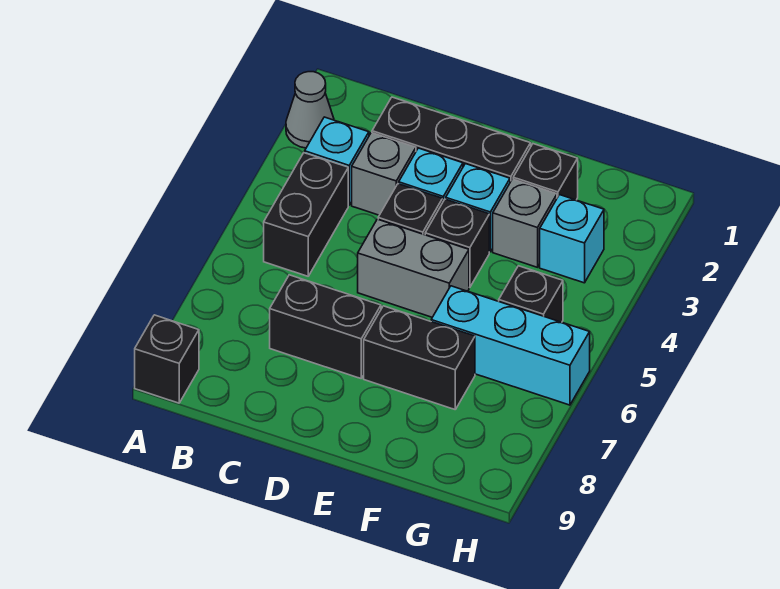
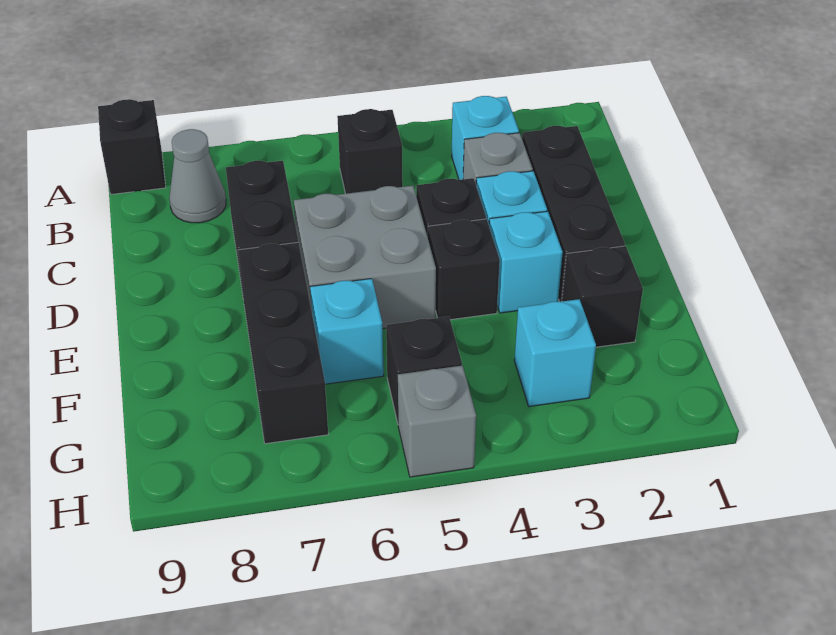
grey 1x1 cone [286,72,334,148] -> grey 1x1 cone moved to [169,129,226,223]
black 1x2 brick [264,153,348,276] -> black 1x1 brick [337,109,403,194]
grey 1x2 brick [358,219,469,317] -> grey 2x2 brick [294,186,436,329]
black 1x2 brick [364,306,475,409] -> black 1x3 brick [238,242,328,444]
grey 1x1 brick [493,179,557,267] -> grey 1x1 brick moved to [398,366,476,477]
cyan 1x3 brick [431,286,590,405] -> cyan 1x1 brick [310,279,384,384]

